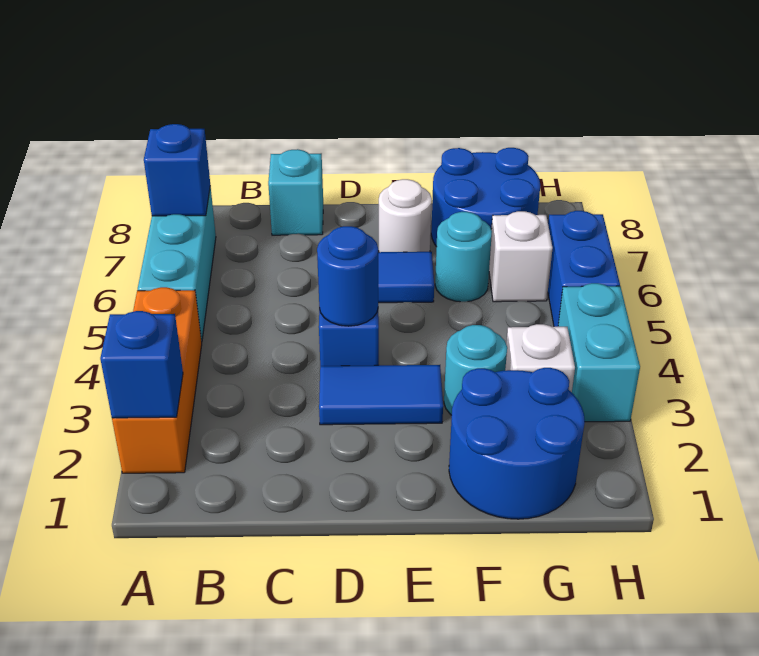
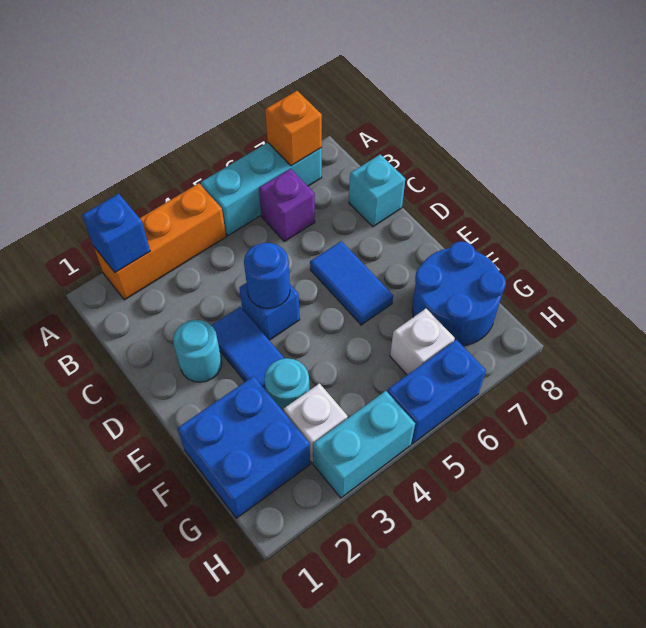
blue 1x1 brick [144,124,210,216] -> orange 1x1 brick [265,91,322,166]
none -> purple 1x1 brick [259,169,315,241]
white 1x1 round brick [379,179,432,252] -> none
blue 2x2 round brick [449,368,585,519] -> blue 2x2 brick [177,376,310,518]
cyan 1x1 round brick [435,212,492,302] -> cyan 1x1 round brick moved to [173,320,222,382]

